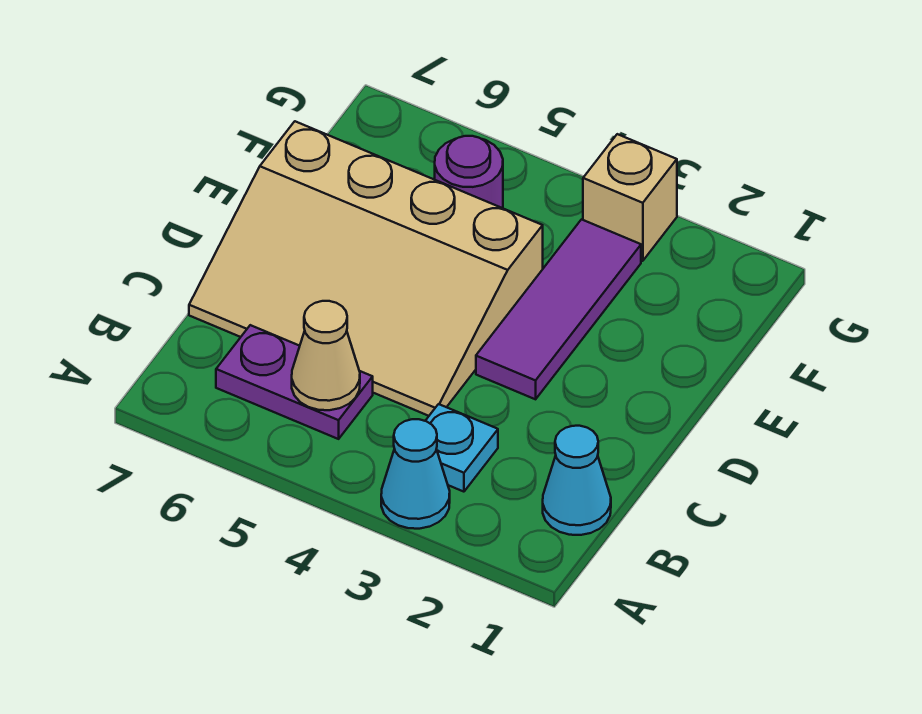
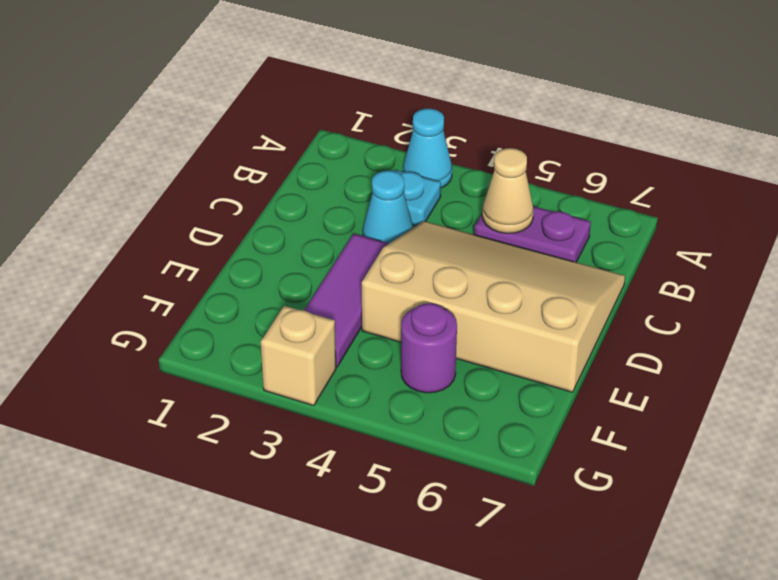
cyan 1x1 cone [543,426,611,535] -> cyan 1x1 cone moved to [363,171,413,243]

